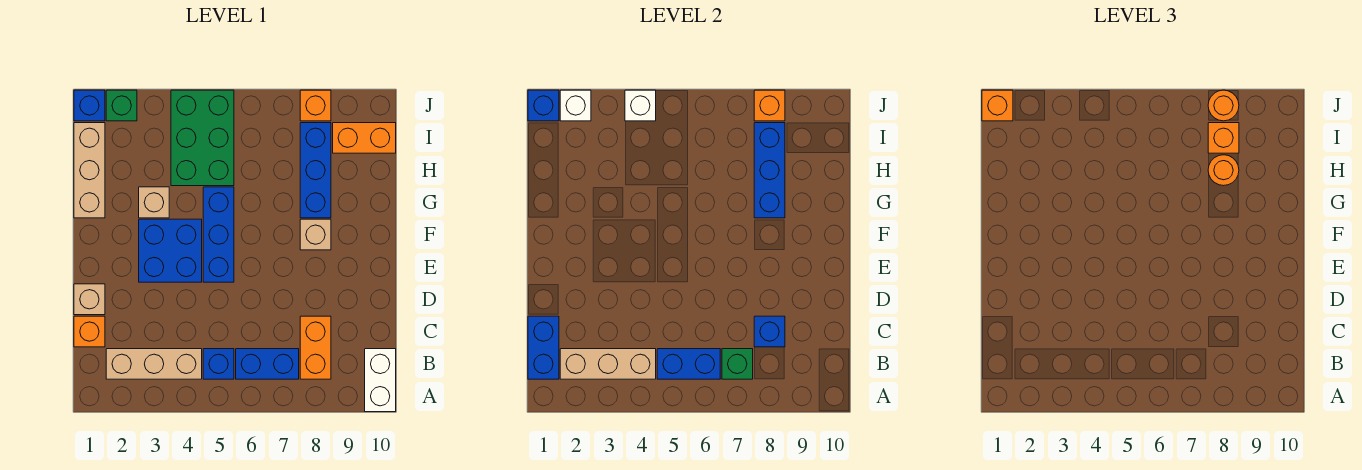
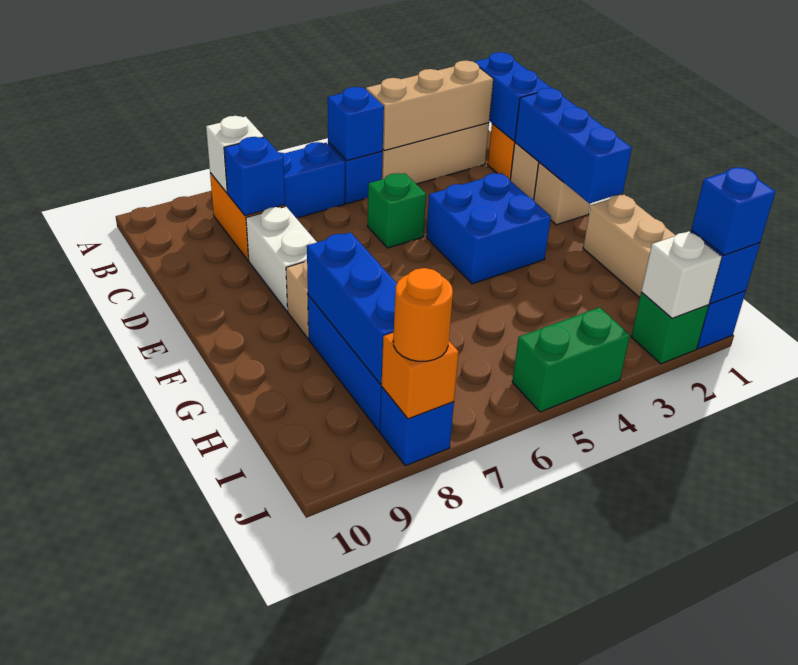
white 1x2 brick [365,349,396,412] -> white 1x2 brick moved to [246,206,317,311]
blue 1x2 brick [657,349,720,379] -> blue 1x1 brick [328,87,384,161]
green 1x1 brick [722,349,753,379] -> green 1x1 brick moved to [367,173,426,248]
blue 1x3 brick [203,187,234,282] -> blue 1x3 brick moved to [515,88,632,203]
tan 1x1 brick [139,187,169,218] -> tan 1x1 brick moved to [534,162,591,225]
green 2x3 brick [171,90,234,186] -> green 1x2 brick [512,307,630,412]
orange 1x1 round brick [1208,155,1239,186] -> none
orange 1x1 brick [1208,123,1239,153] -> none
orange 1x2 brick [333,123,396,153] -> none
orange 1x1 brick [982,90,1013,121] -> blue 1x1 brick [691,167,775,255]
white 1x1 brick [625,90,656,121] -> white 1x1 brick moved to [206,116,264,193]
orange 1x1 brick [300,90,331,121] -> blue 1x1 brick [380,387,454,466]

